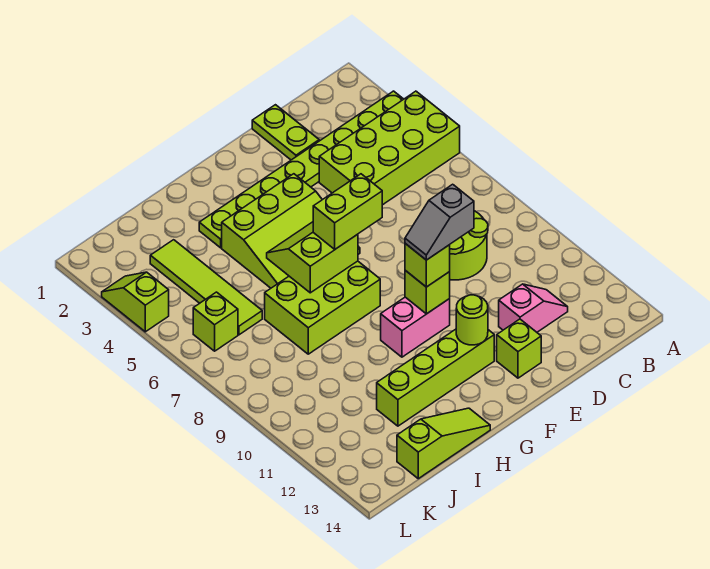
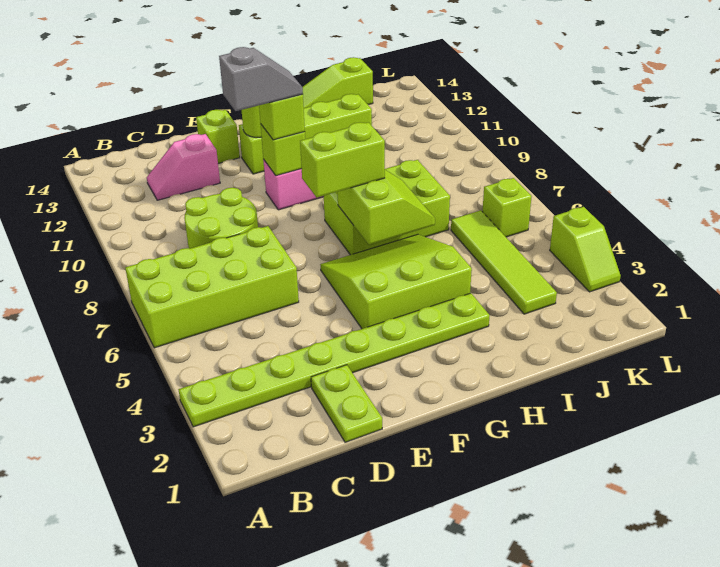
lime 2x4 brick [319,91,460,205] -> lime 2x4 brick moved to [125,226,299,348]
lime 2x2 slope [267,222,358,293] -> lime 2x2 slope turned to [338,170,435,245]

